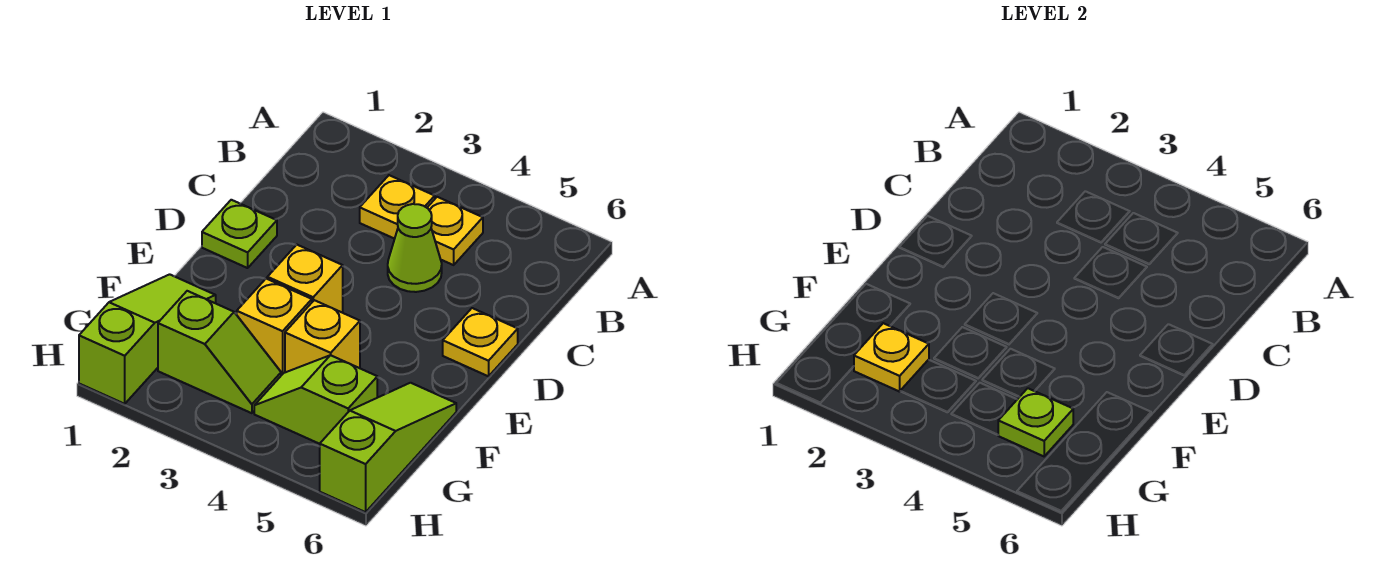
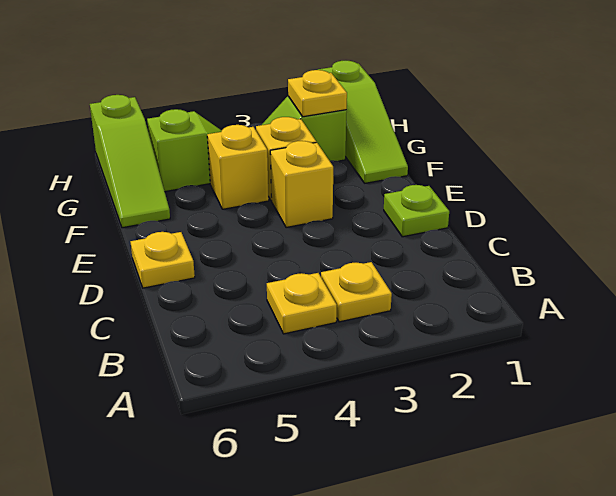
lime 1x1 cone [388,204,442,292] -> none
lime 1x1 plate [998,388,1073,456] -> none

